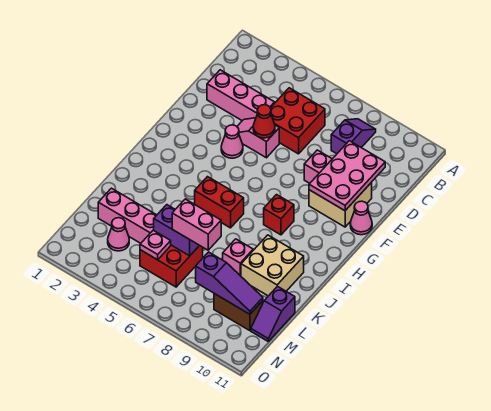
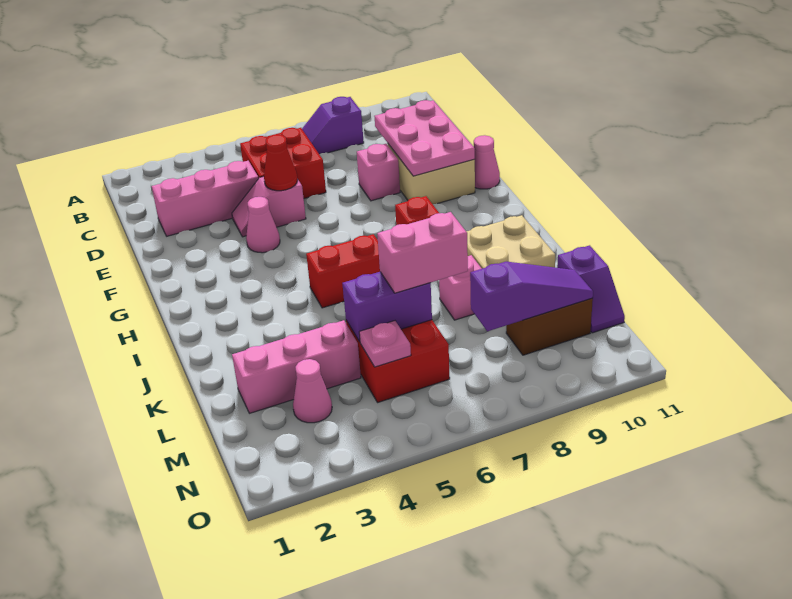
purple 1x2 slope [331,119,376,154] -> purple 1x2 slope turned to [302,97,364,154]

